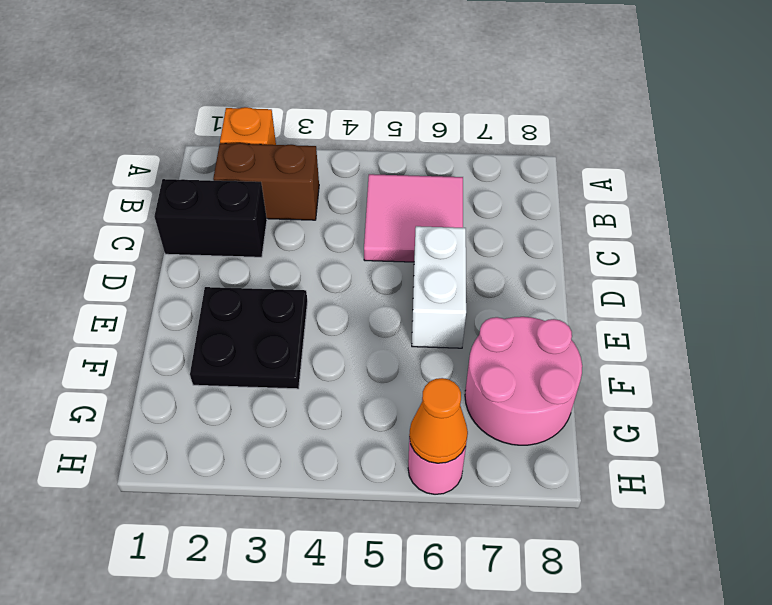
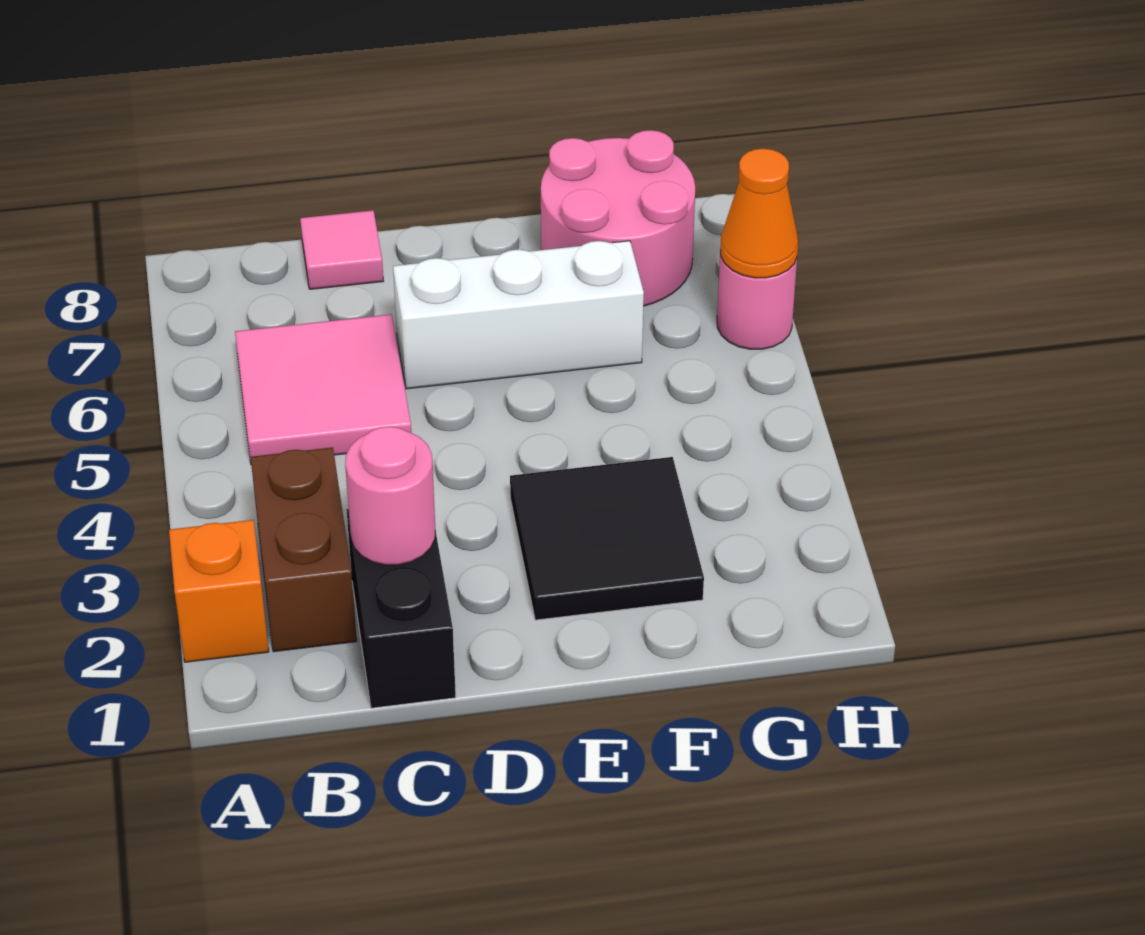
none -> pink 1x1 round brick [345,426,435,565]
none -> pink 1x1 tile [300,210,383,289]
white 1x2 brick [412,226,466,348] -> white 1x3 brick [393,241,644,389]
black 2x2 plate [190,287,308,389] -> black 2x2 tile [510,457,704,620]

